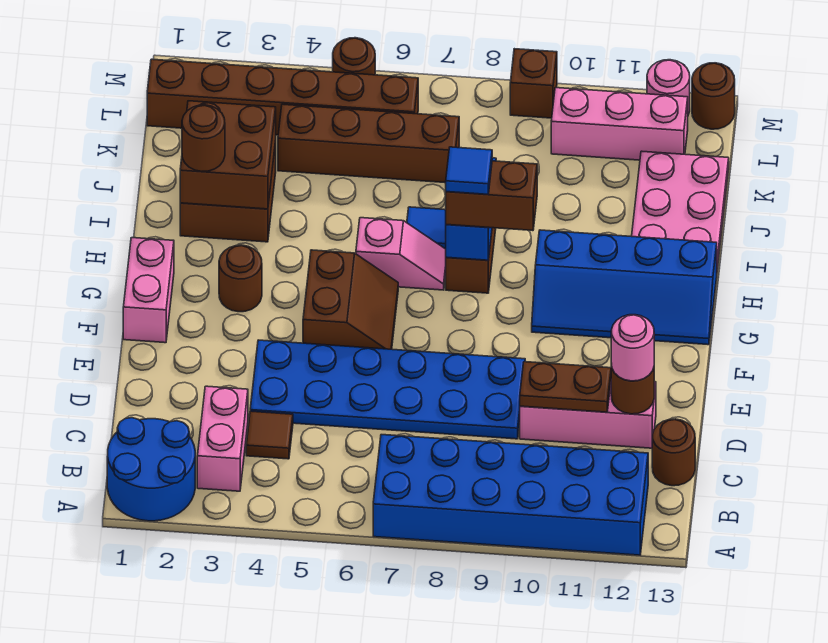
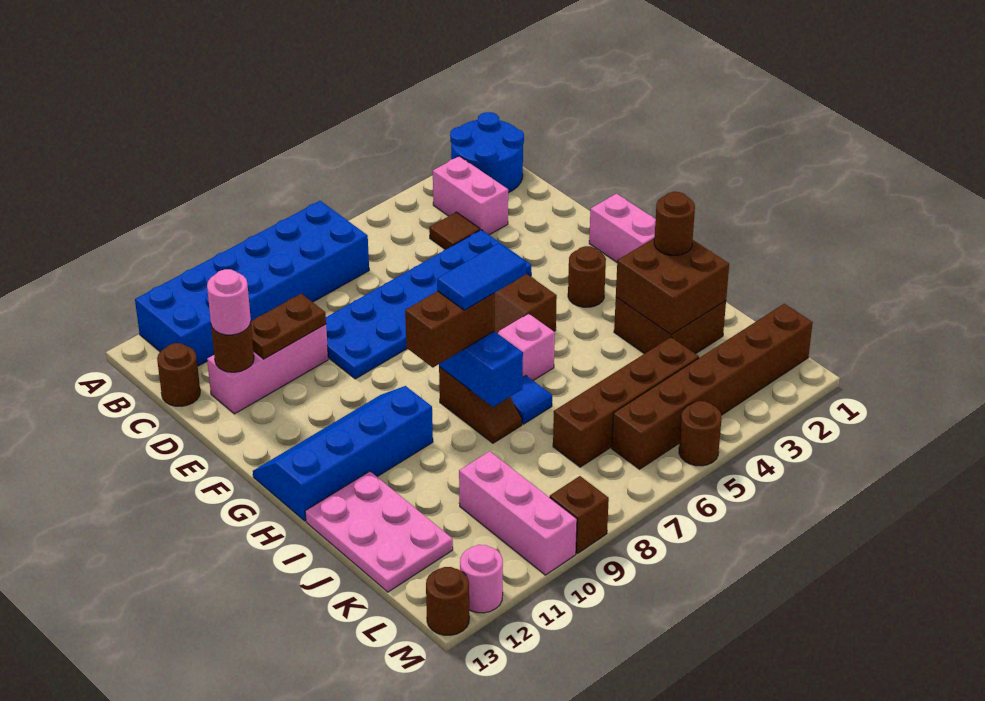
blue 1x1 tile [446,147,492,194] -> blue 1x2 tile [437,243,526,310]
pink 1x3 brick [551,88,688,160] -> pink 1x3 brick turned to [459,451,577,575]

